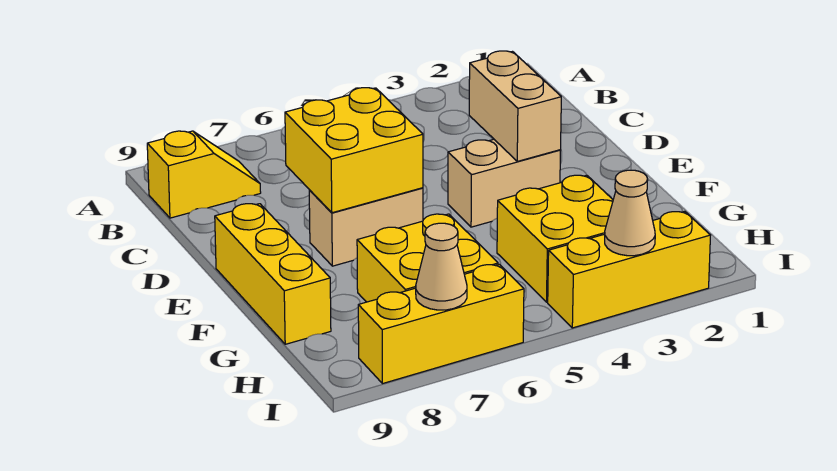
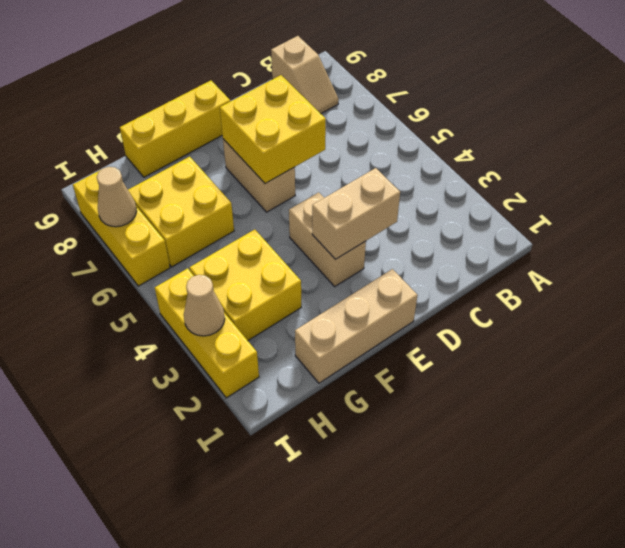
yellow 1x2 slope [147,131,261,218] -> tan 1x2 slope [271,36,339,114]
none -> tan 1x3 brick [295,269,418,383]

